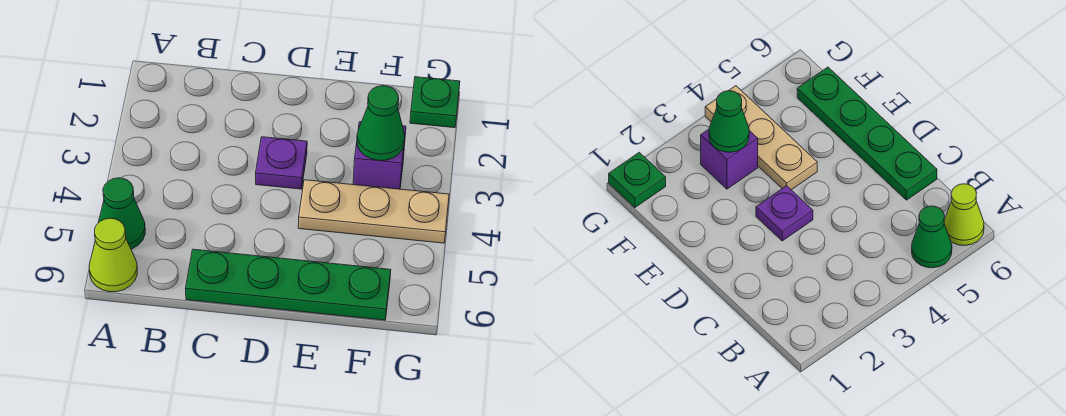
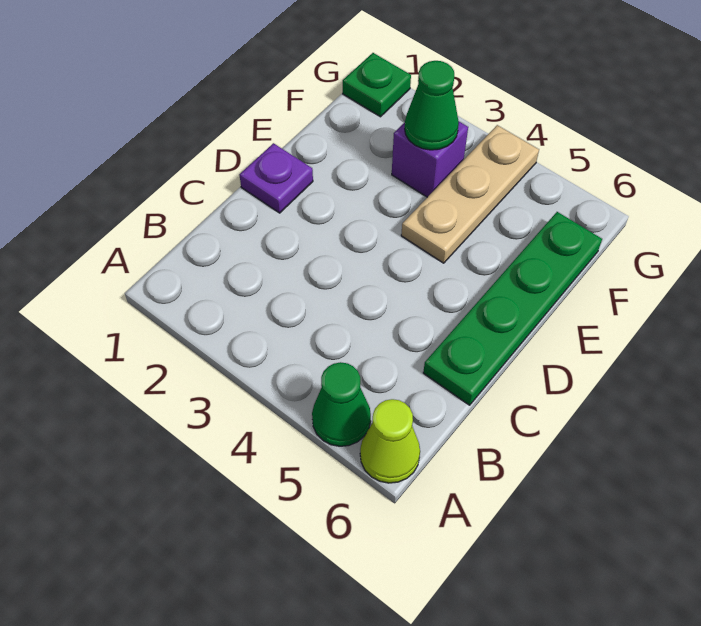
purple 1x1 plate [256,137,307,189] -> purple 1x1 plate moved to [239,143,313,213]

